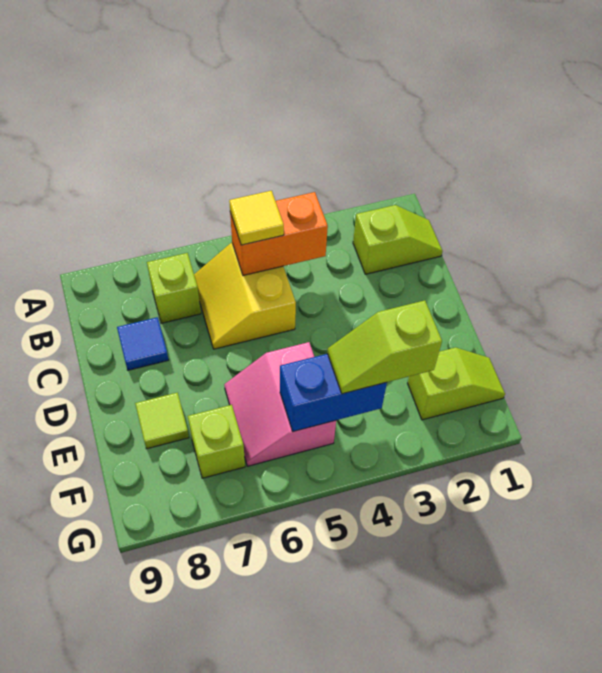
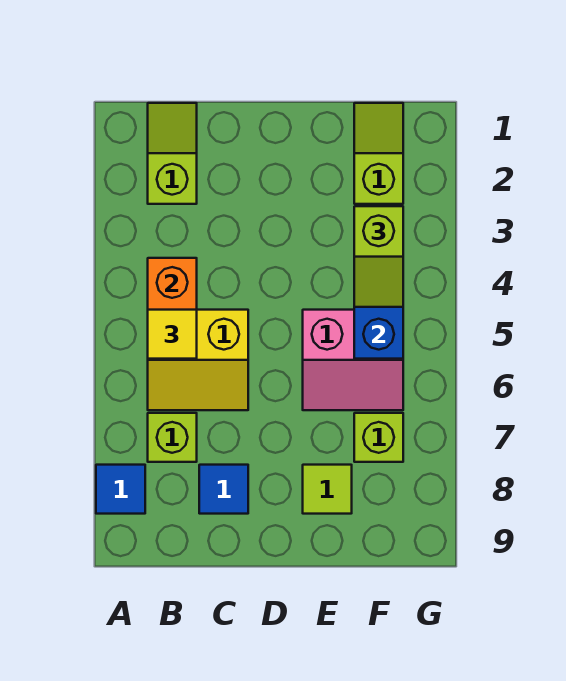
none -> blue 1x1 tile [96,465,145,514]

